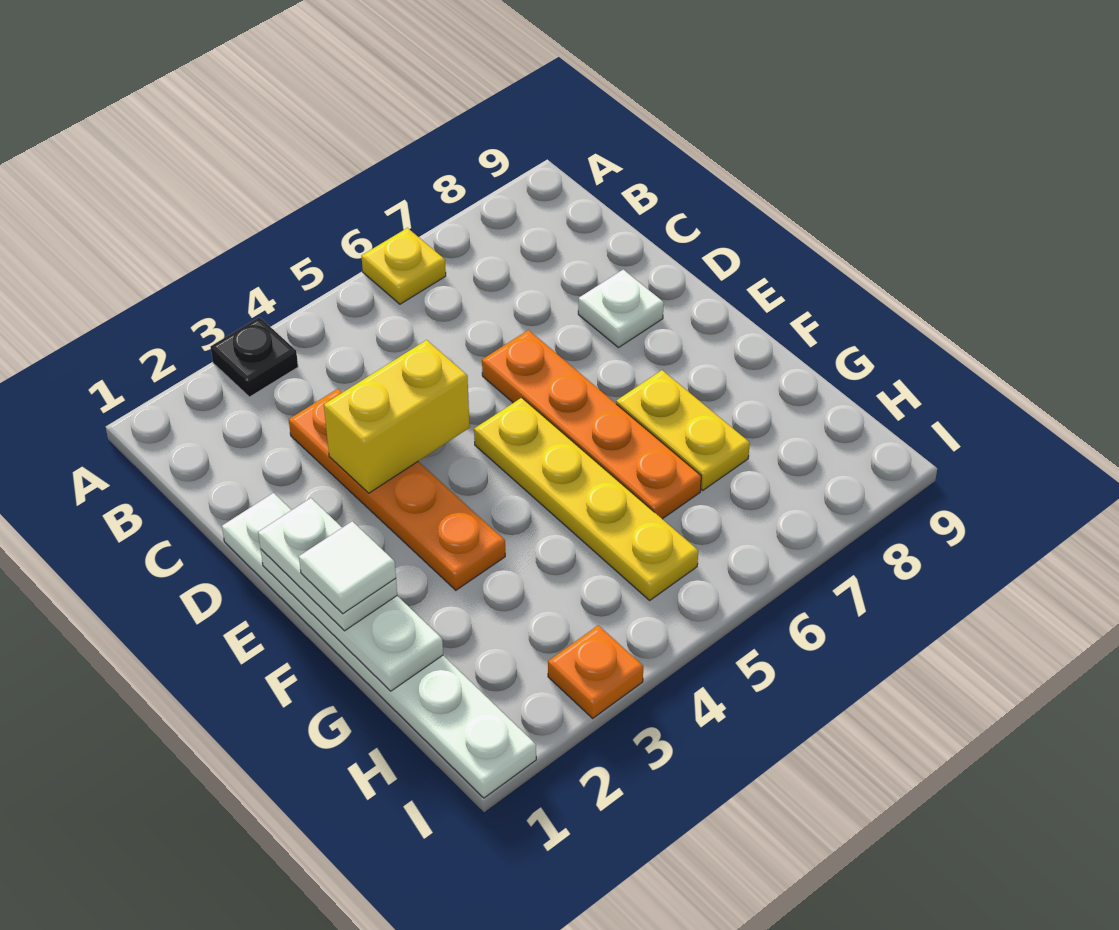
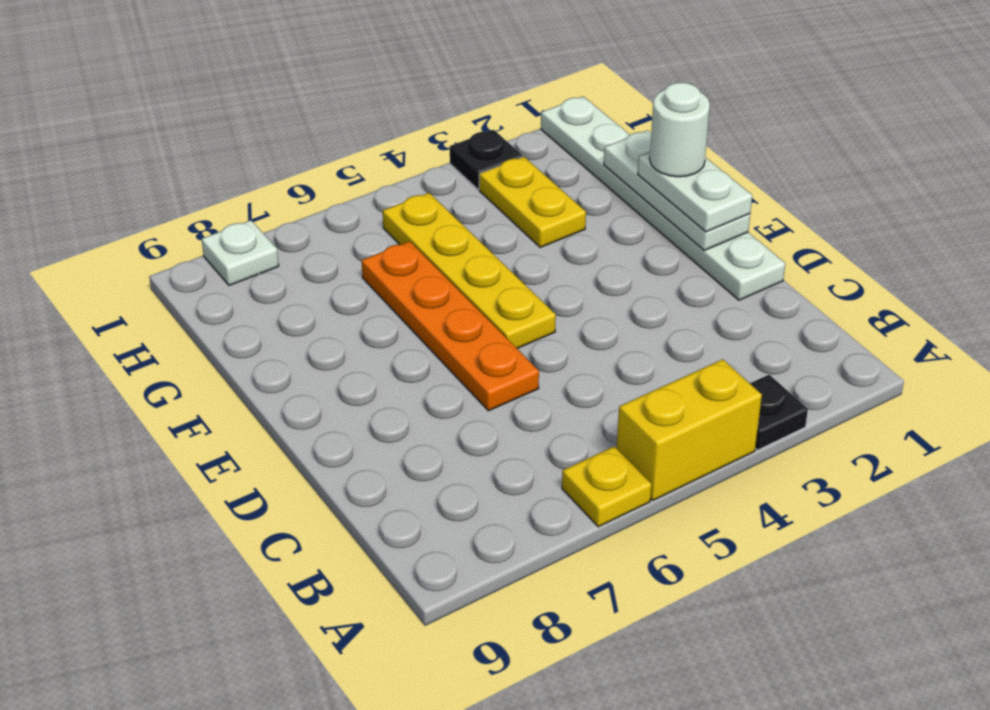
orange 1x4 plate [289,389,505,590] -> none
yellow 1x2 brick [324,340,470,493] -> yellow 1x2 brick moved to [617,359,762,500]
white 1x1 plate [578,270,664,348] -> white 1x1 plate moved to [202,220,279,286]
white 1x1 tile [299,521,396,614] -> white 1x1 round brick [650,83,710,177]
yellow 1x2 plate [616,370,750,490] -> yellow 1x2 plate moved to [479,157,586,247]
orange 1x1 plate [548,625,643,718] -> black 1x1 plate [450,130,522,190]

